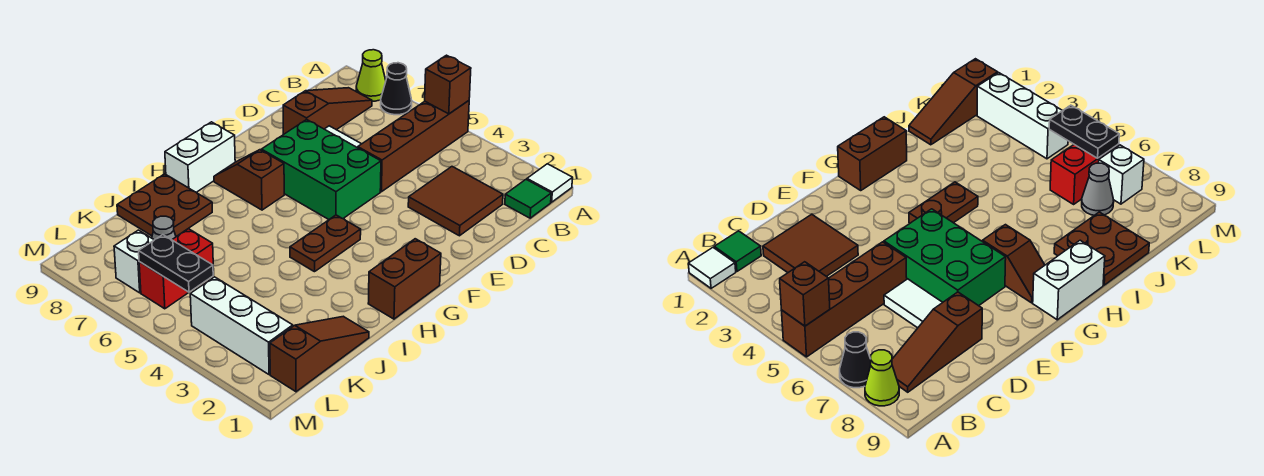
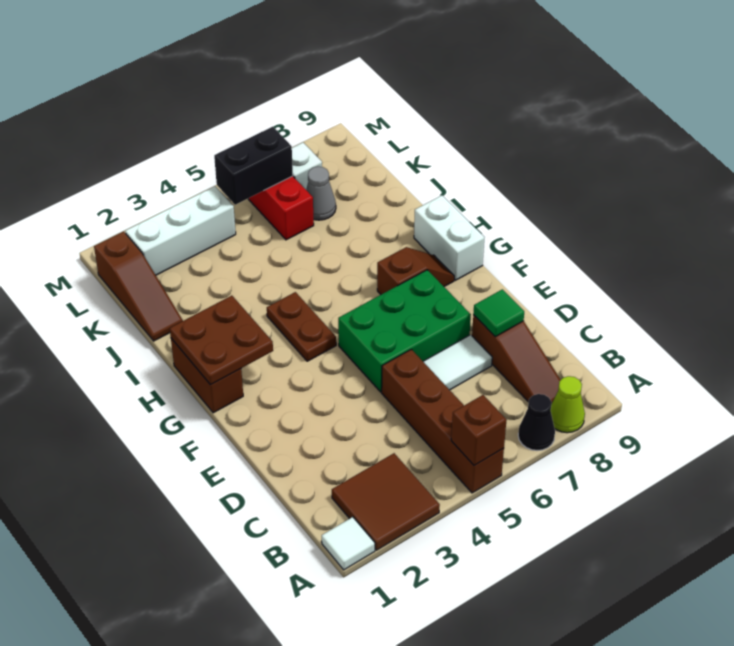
green 1x1 tile [505,179,551,218] -> green 1x1 tile moved to [473,289,524,337]
brown 2x2 tile [408,167,503,236] -> brown 2x2 tile moved to [332,453,440,550]
brown 2x2 plate [117,174,212,237] -> brown 2x2 plate moved to [170,296,273,385]
black 1x2 plate [139,235,213,292] -> black 1x2 brick [214,127,293,205]

